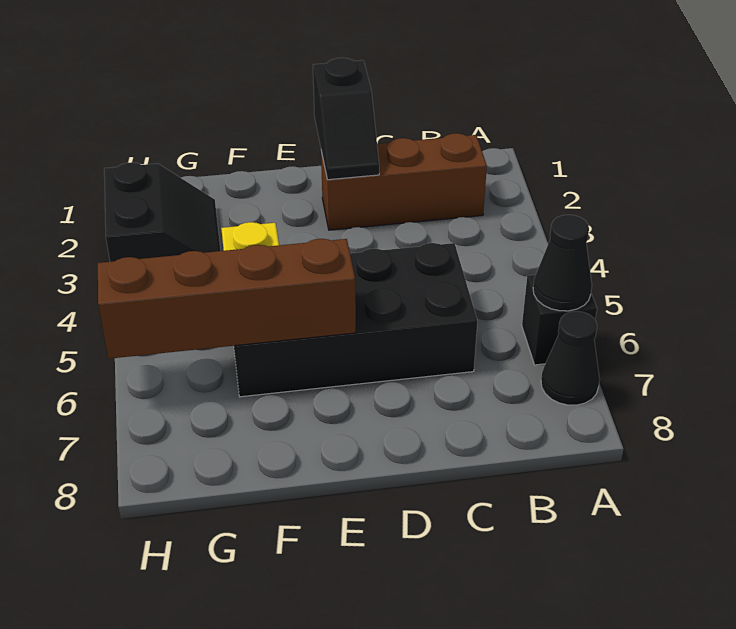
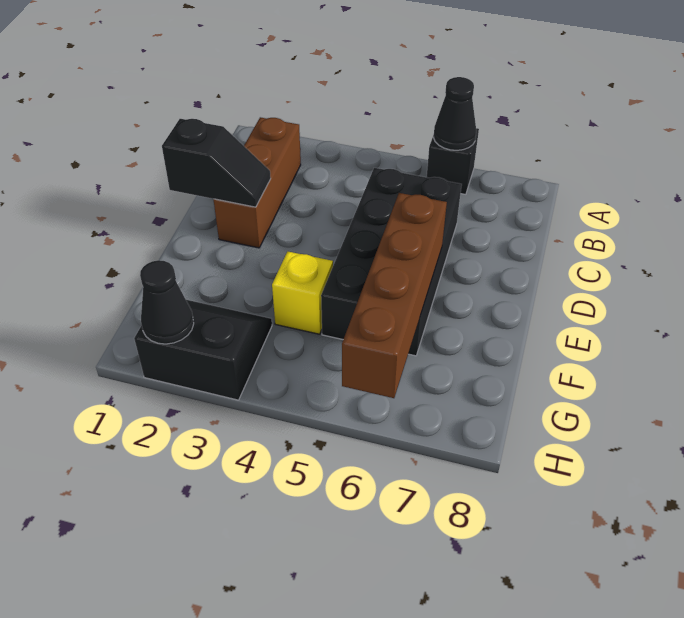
black 1x1 cone [541,311,600,405] -> black 1x1 cone moved to [140,260,194,344]

